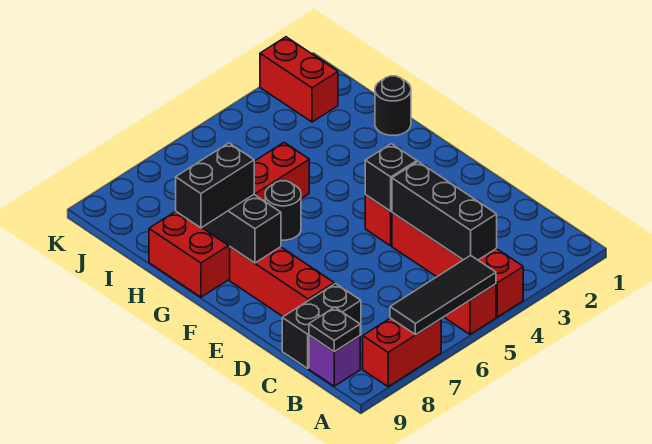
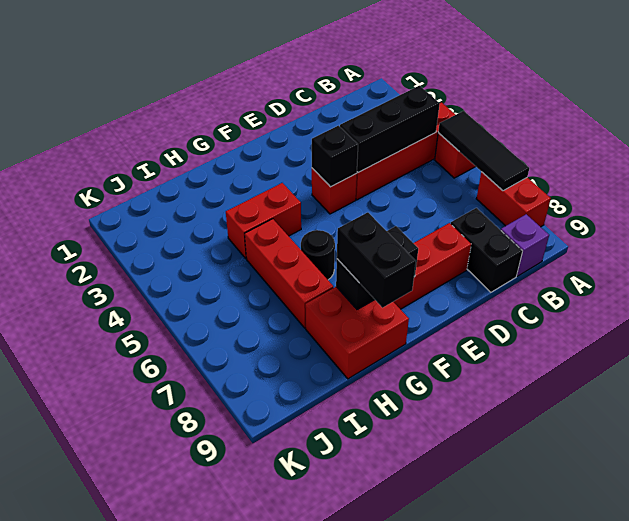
black 1x1 plate [309,307,360,352] -> none
black 1x1 round brick [375,76,411,135] -> none
red 1x2 brick [260,37,338,122] -> red 1x2 brick moved to [226,183,301,258]

